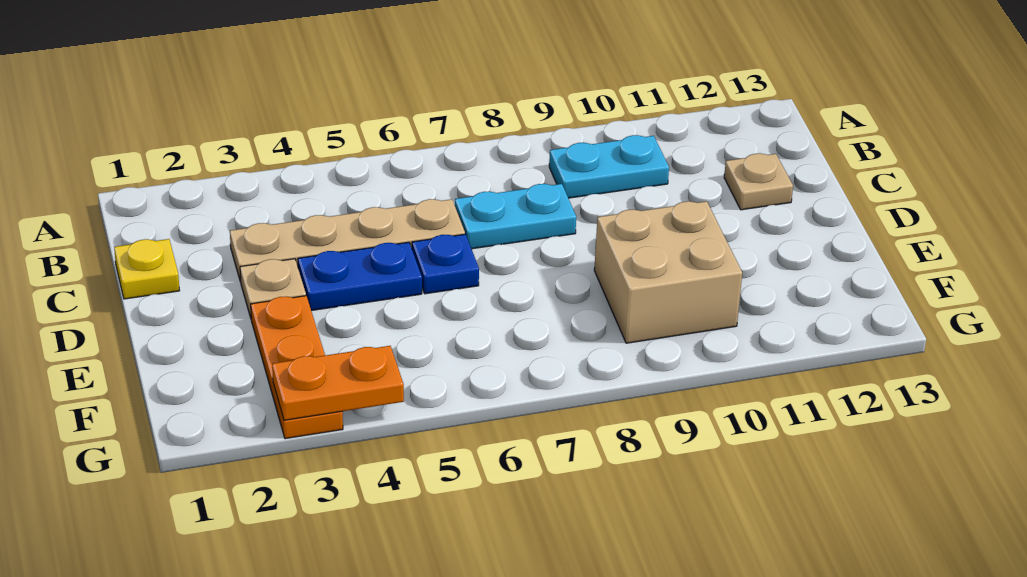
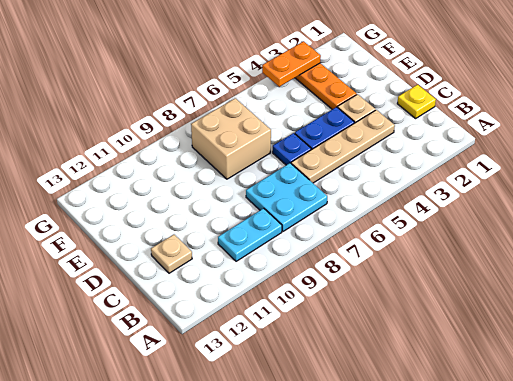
cyan 1x2 plate [455,184,576,249] -> cyan 2x2 plate [246,163,327,231]
tan 2x2 brick [594,201,742,343] -> tan 2x2 brick moved to [191,98,271,179]

